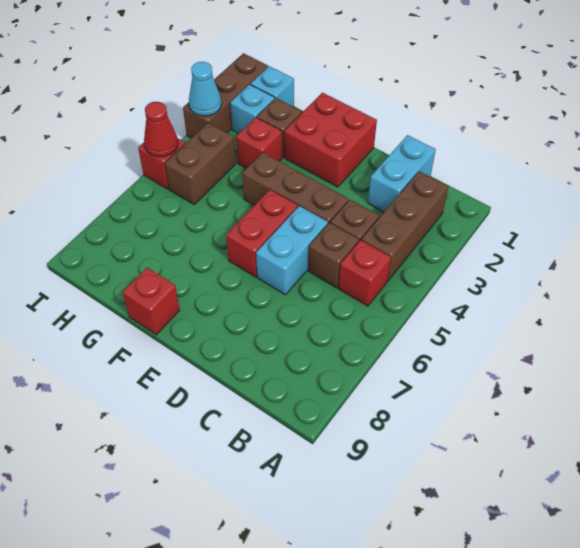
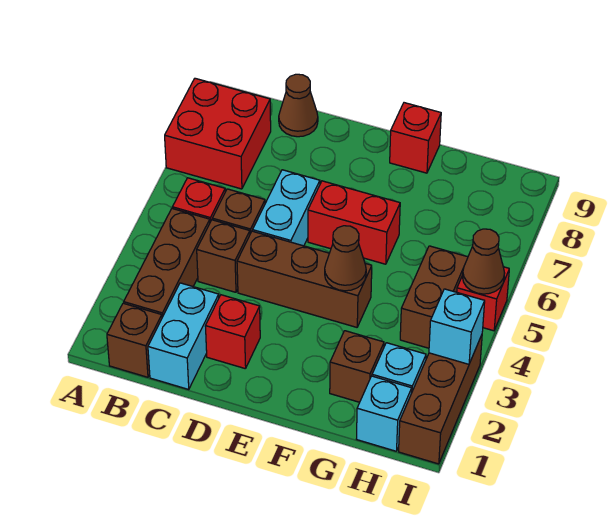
none -> brown 1x1 brick [107,303,162,377]
none -> brown 1x1 cone [279,74,318,137]
red 2x2 brick [284,93,377,187] -> red 2x2 brick moved to [165,78,271,189]
red 1x2 brick [226,190,298,277] -> red 1x2 brick turned to [308,181,400,264]
none -> brown 1x1 cone [325,226,366,291]
red 1x1 brick [236,117,282,168] -> red 1x1 brick moved to [205,295,260,369]
cyan 1x1 cone [189,62,221,116] -> cyan 1x1 brick [429,289,485,364]
red 1x1 cone [144,102,178,157] -> brown 1x1 cone [463,229,505,294]

